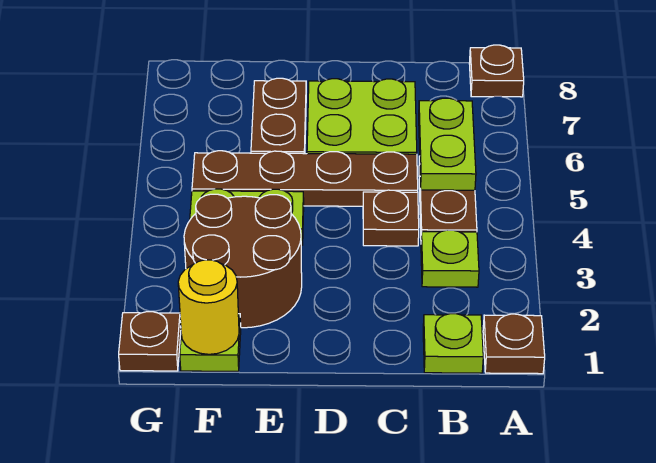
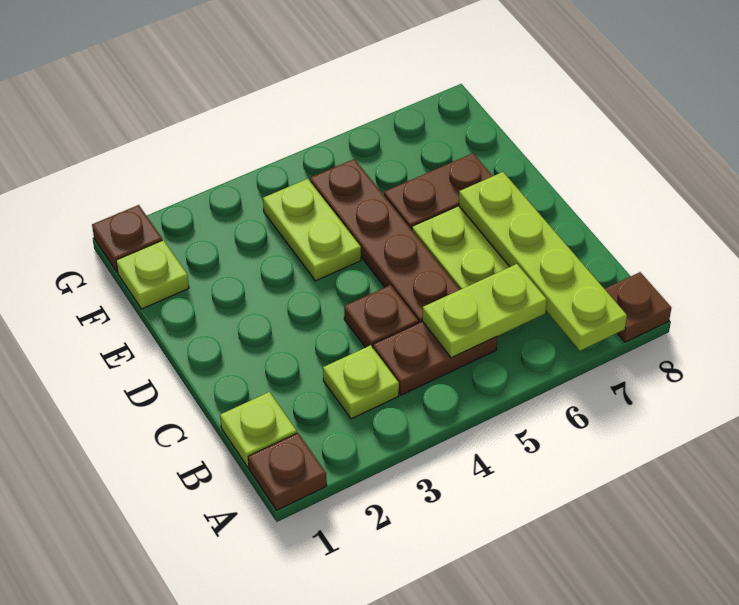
none -> lime 1x4 plate [459,172,627,351]
brown 2x2 round brick [184,194,302,328] -> none
yellow 1x1 round brick [178,260,239,354] -> none

